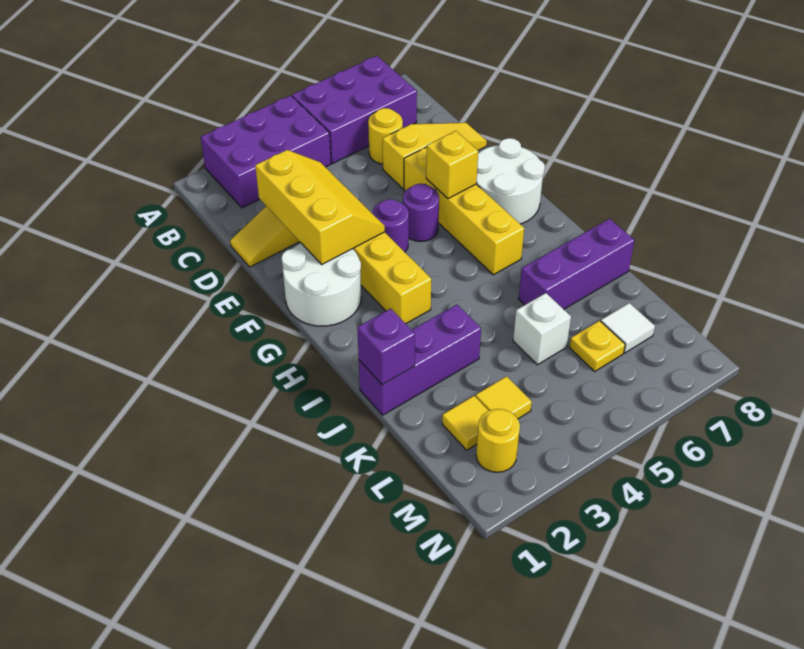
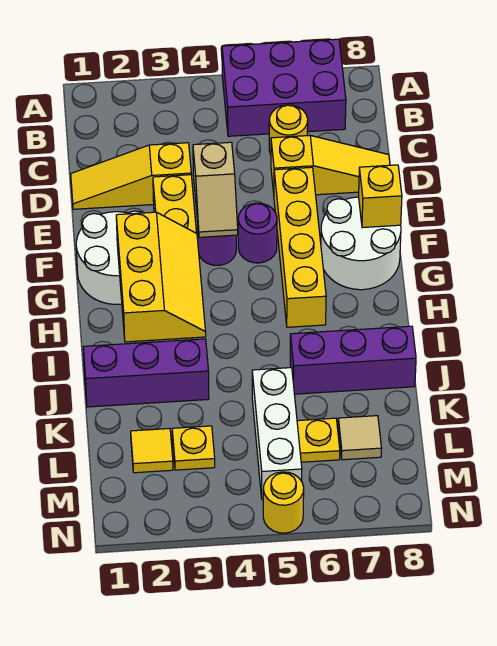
purple 2x3 brick [201,95,331,208] -> none
yellow 2x3 slope [255,150,385,264] -> yellow 2x3 slope moved to [116,212,206,342]
none -> tan 1x2 slope [193,142,238,237]
yellow 1x1 brick [426,131,478,199] -> yellow 1x1 brick moved to [359,165,402,228]
purple 1x1 brick [357,309,415,385] -> none
white 1x1 brick [513,293,571,365] -> white 1x3 brick [252,368,302,499]
yellow 1x1 tile [476,376,532,419] -> yellow 1x1 plate [172,426,215,470]
white 1x1 tile [601,303,655,353] -> tan 1x1 tile [338,416,382,460]
yellow 1x1 round brick [476,409,520,472] -> yellow 1x1 round brick moved to [263,472,304,533]

